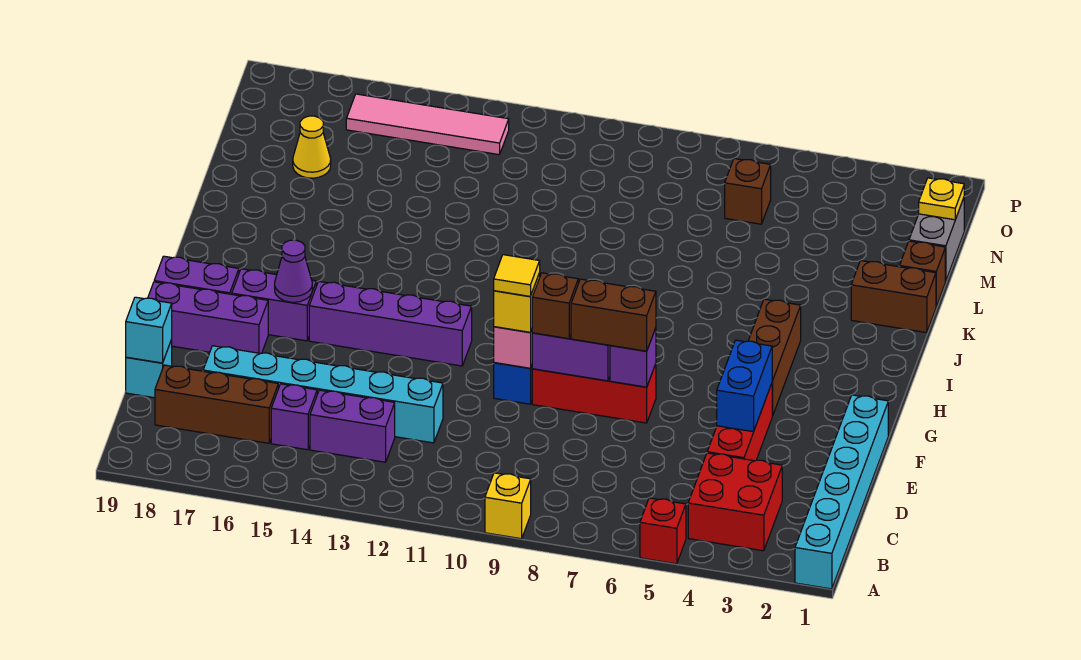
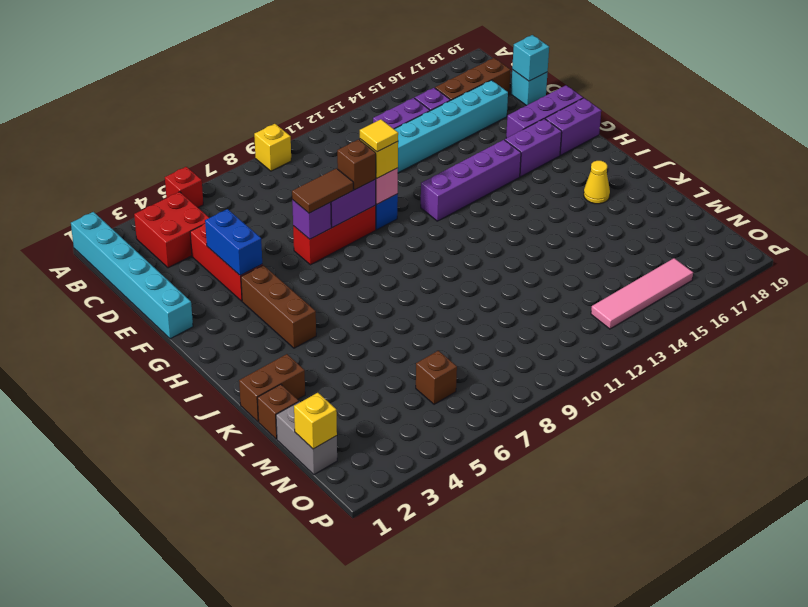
brown 1x2 brick [571,279,656,351] -> brown 1x2 tile [292,168,353,213]
purple 1x1 cone [275,240,312,302] -> none
yellow 1x1 cone [293,116,331,178] -> yellow 1x1 cone moved to [584,161,610,204]
yellow 1x1 plate [919,178,964,220] -> yellow 1x1 brick [294,393,337,449]

